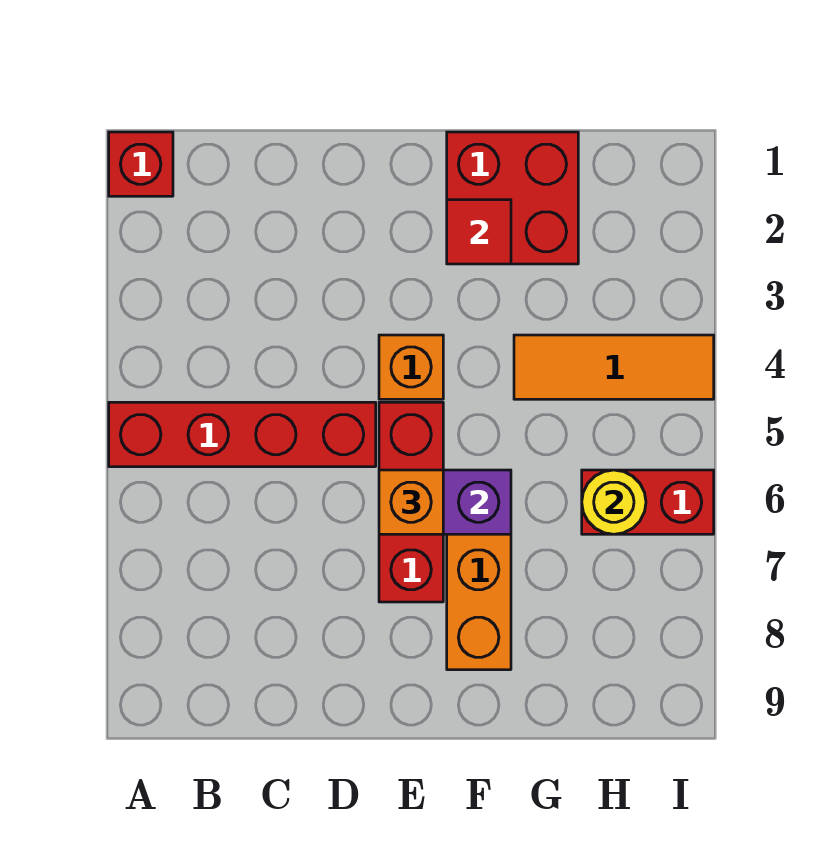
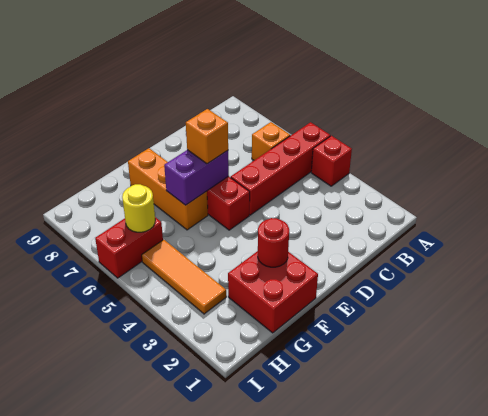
red 1x1 brick [109,132,173,196] -> red 1x1 brick moved to [311,136,352,186]
orange 1x1 brick [379,335,443,399] -> orange 1x1 brick moved to [252,122,290,160]
red 1x1 tile [447,200,511,264] -> red 1x1 round brick [258,218,289,267]
orange 1x3 tile [514,335,714,399] -> orange 1x3 tile turned to [142,240,226,314]

